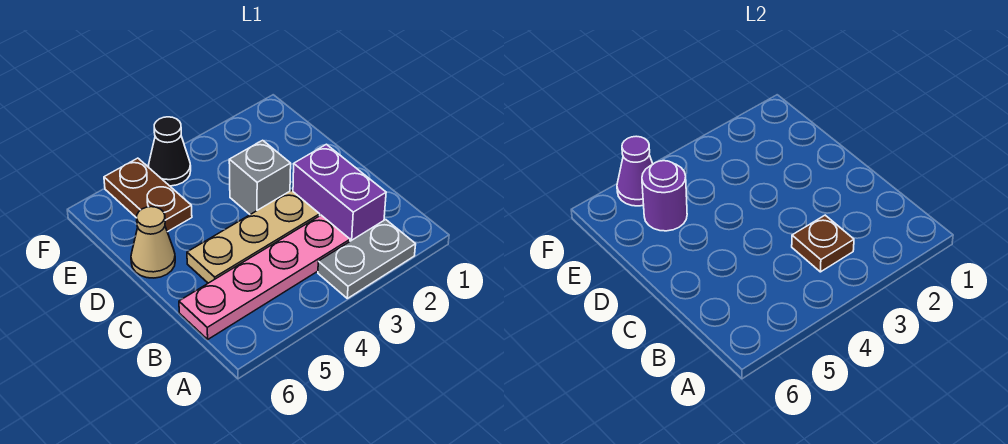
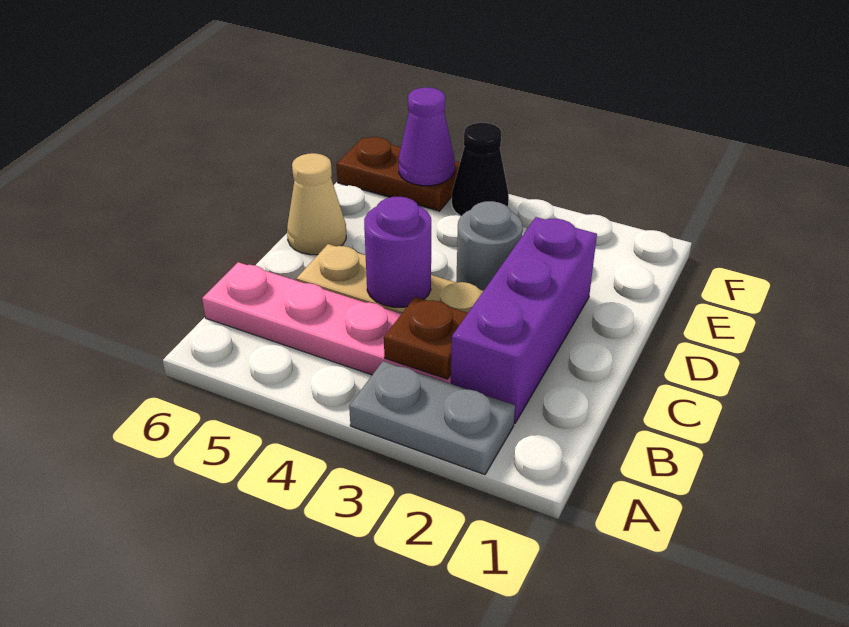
purple 1x2 brick [293,144,386,241] -> purple 1x3 brick [451,217,597,423]
grey 1x1 brick [229,140,291,214] -> grey 1x1 round brick [456,201,523,291]
brown 1x2 plate [104,158,192,232] -> brown 1x2 plate turned to [337,137,460,211]
purple 1x1 round brick [642,161,687,231] -> purple 1x1 round brick moved to [364,197,431,307]

